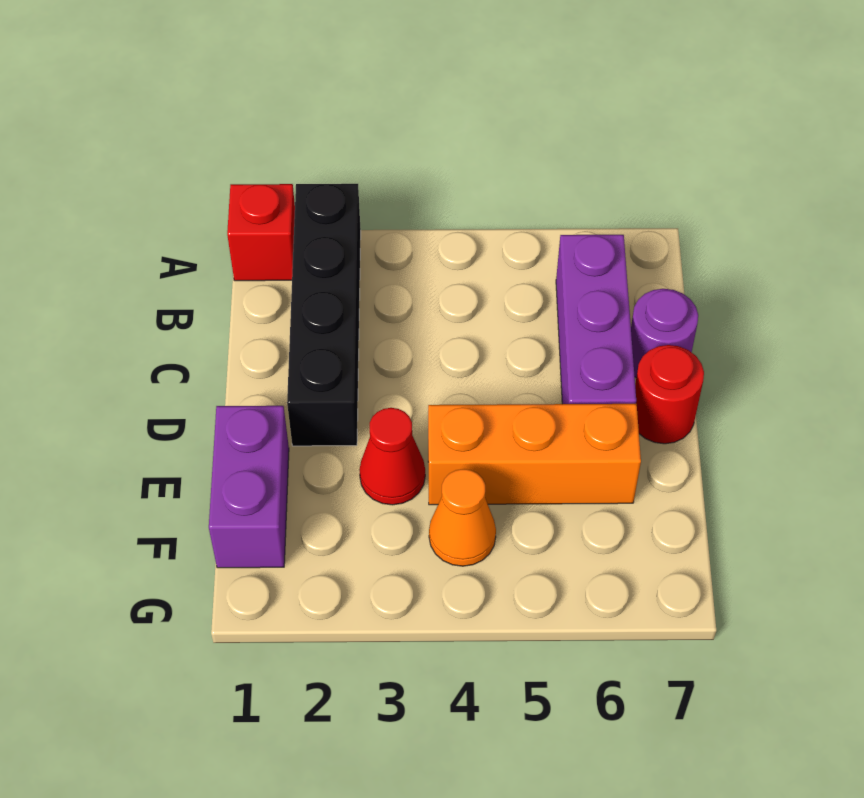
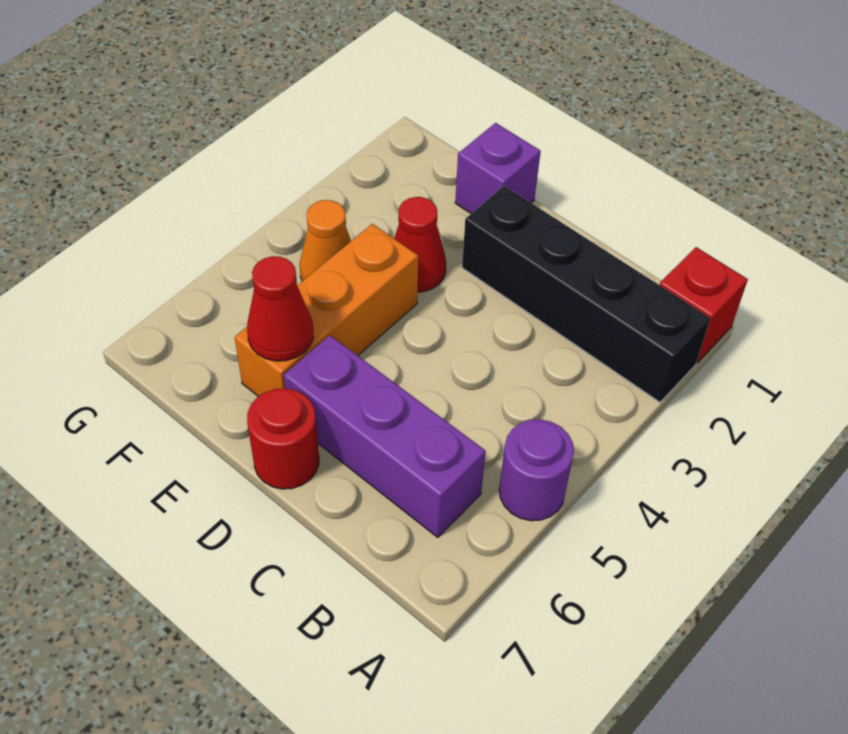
purple 1x1 round brick [631,289,698,377] -> purple 1x1 round brick moved to [499,419,574,521]
purple 1x2 brick [209,406,289,568] -> purple 1x1 brick [455,123,541,213]
none -> red 1x1 cone [247,256,313,361]

